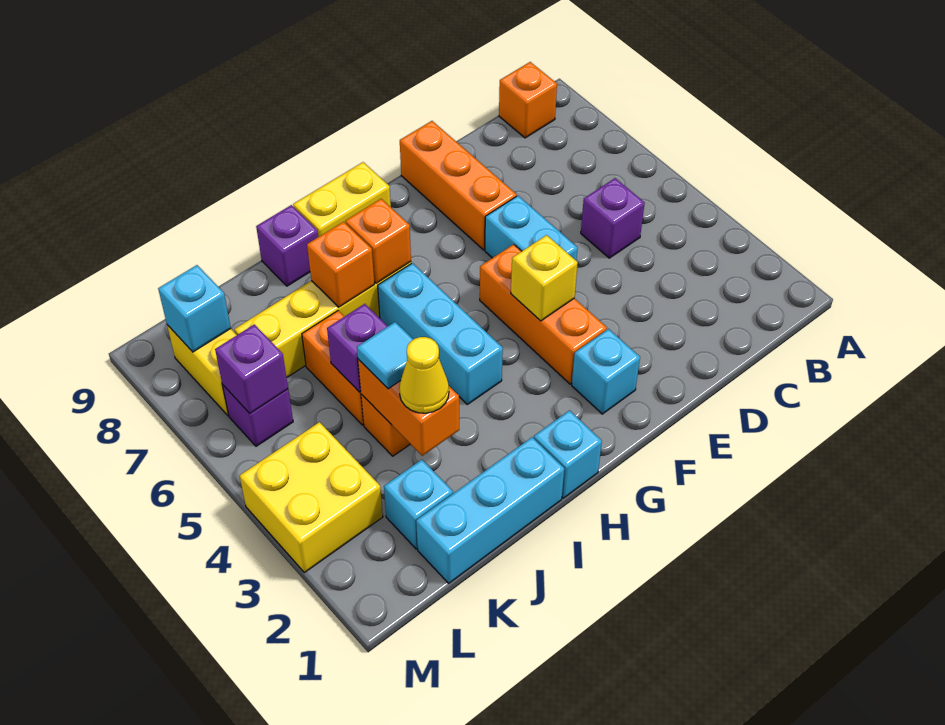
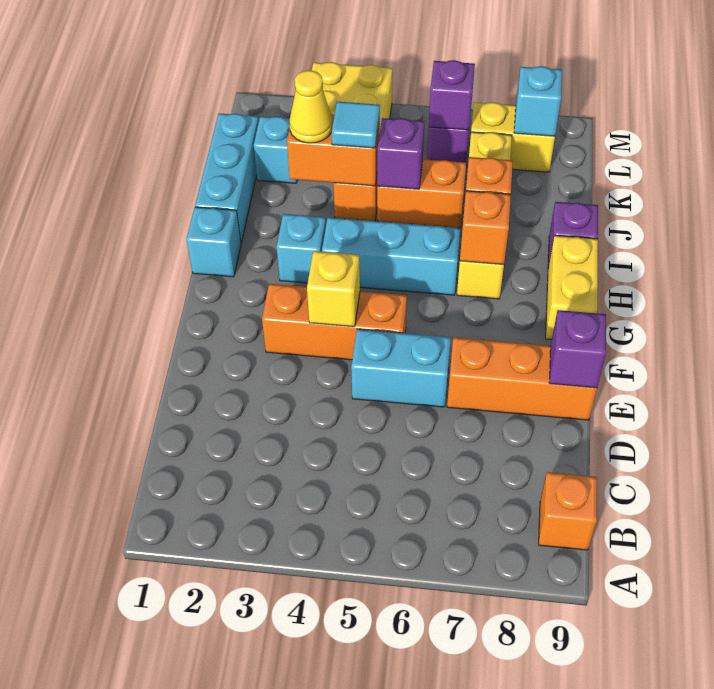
purple 1x1 brick [581,178,645,258] -> purple 1x1 brick moved to [549,310,606,388]
cyan 1x1 brick [572,329,640,414] -> cyan 1x1 brick moved to [277,214,326,283]

